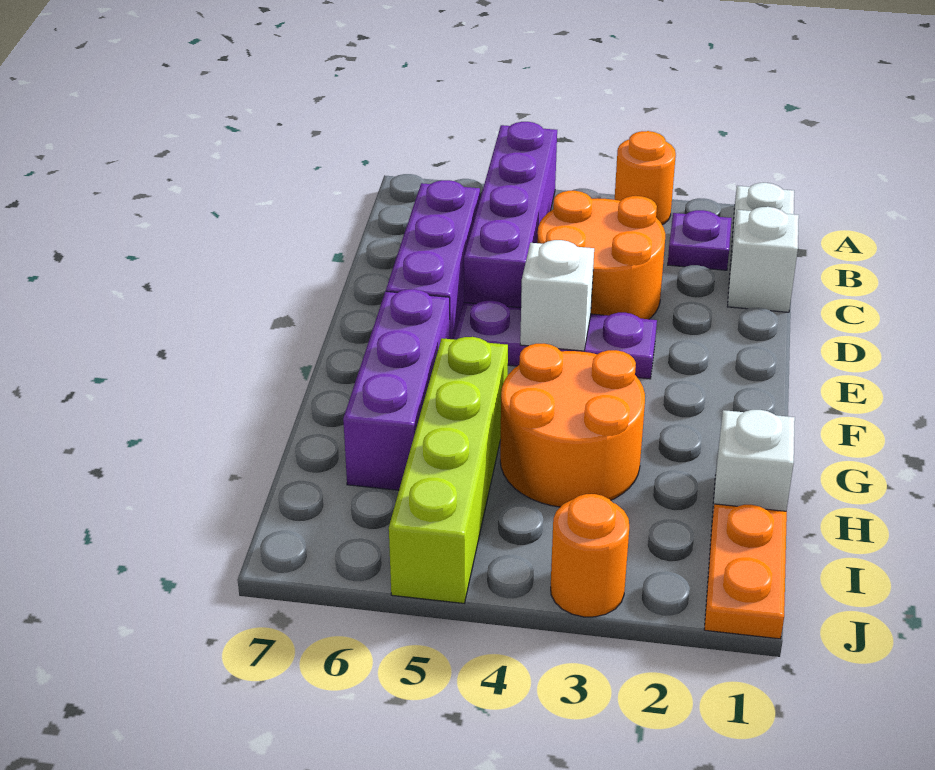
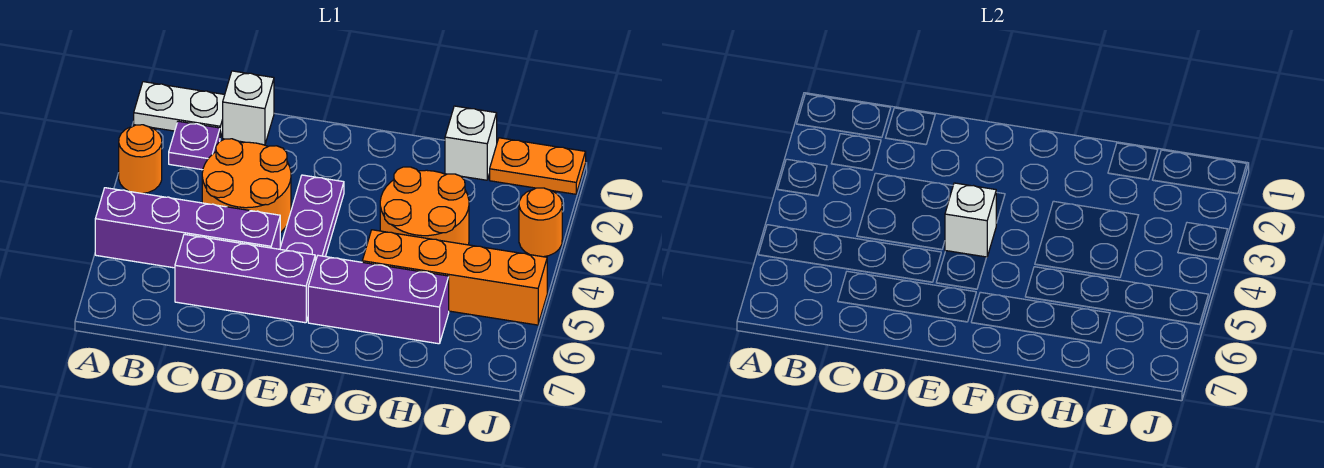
lime 1x4 brick [389,337,508,603] -> orange 1x4 brick [362,230,547,325]

